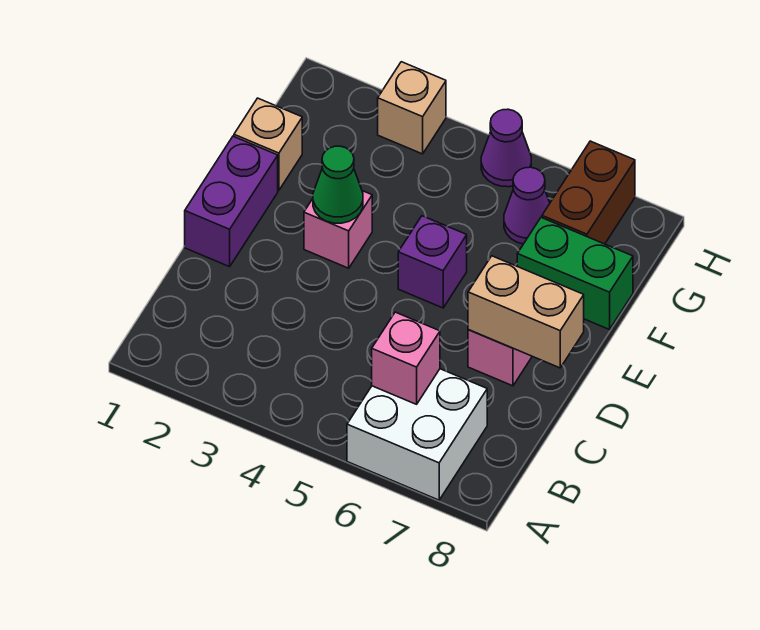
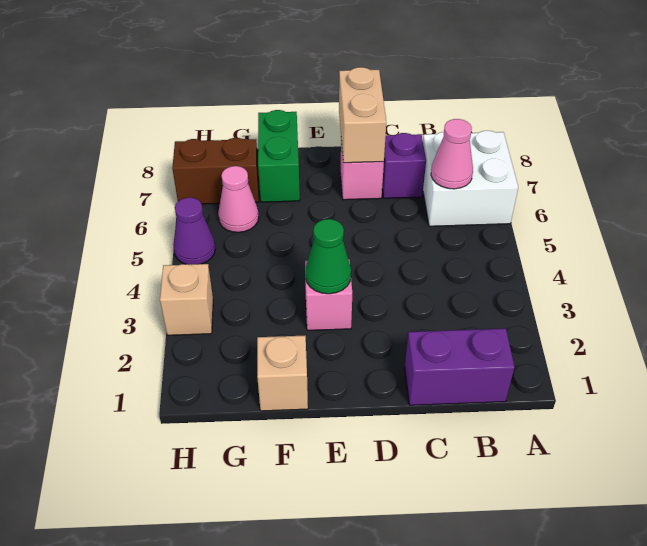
pink 1x1 brick [372,312,440,404] -> pink 1x1 cone [431,119,473,189]
purple 1x2 brick [185,136,278,267] -> purple 1x2 brick moved to [405,328,515,405]
purple 1x1 brick [398,216,467,308] -> purple 1x1 brick moved to [382,133,426,198]
purple 1x1 cone [504,167,550,244] -> pink 1x1 cone [218,166,259,232]

